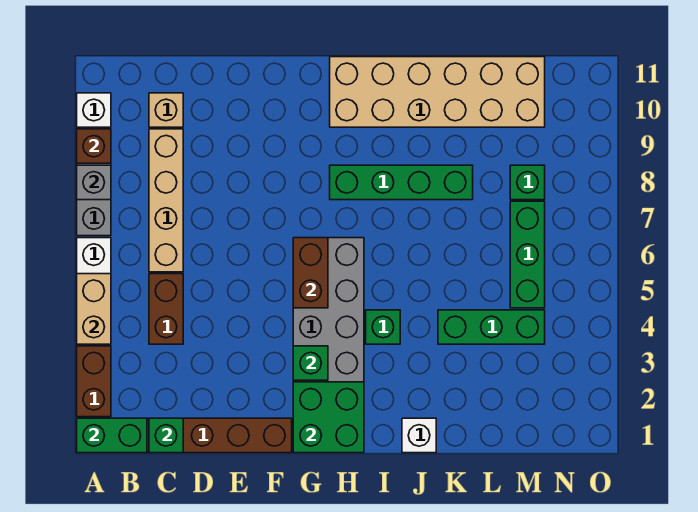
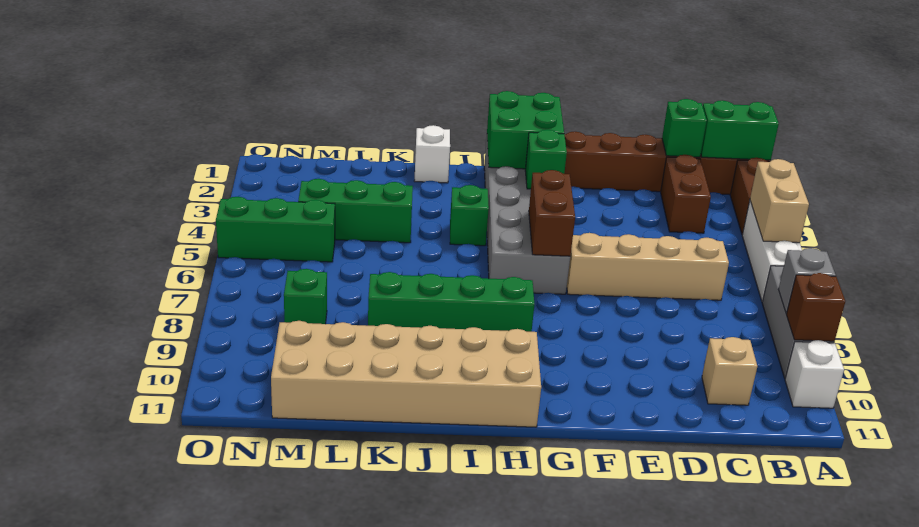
brown 1x2 brick [149,274,183,344] -> brown 1x2 brick moved to [661,155,711,233]
tan 1x4 brick [149,129,183,272] -> tan 1x4 brick turned to [567,233,729,300]
green 1x3 brick [510,201,545,308] -> green 1x3 brick turned to [216,197,335,262]

